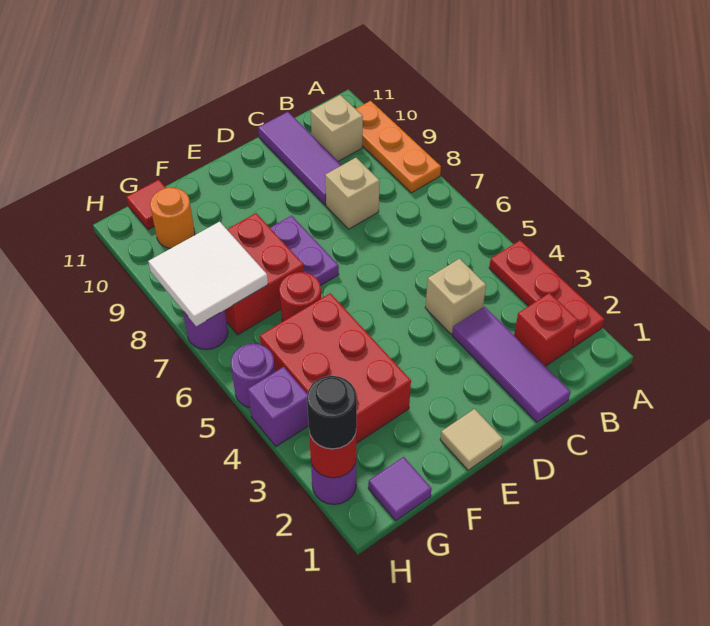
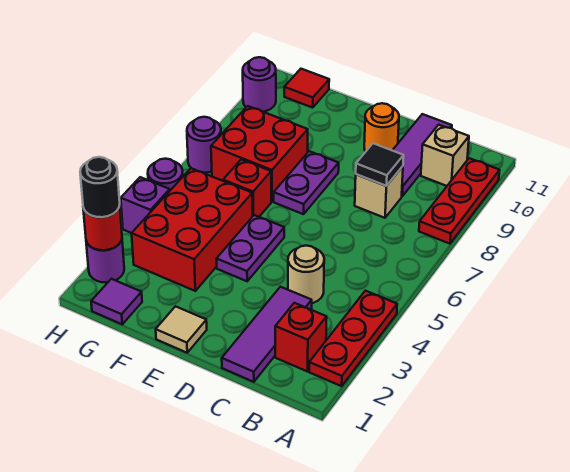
orange 1x3 plate [356,101,441,193] -> red 1x3 plate [419,158,500,244]
tan 1x1 brick [425,259,486,334] -> tan 1x1 round brick [288,246,324,303]
none -> black 1x1 tile [356,143,404,186]
none -> purple 1x2 plate [217,215,284,281]
red 1x1 round brick [279,272,321,322] -> red 1x1 brick [223,159,271,217]
white 2x2 tile [148,222,268,326] -> none
orange 1x1 round brick [150,187,195,248] -> orange 1x1 round brick moved to [364,103,399,152]
none -> purple 1x1 round brick [243,57,276,112]

